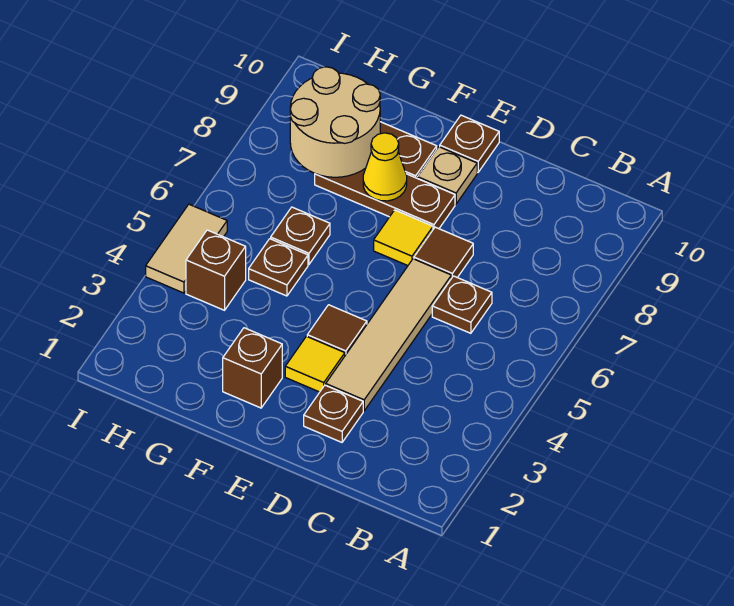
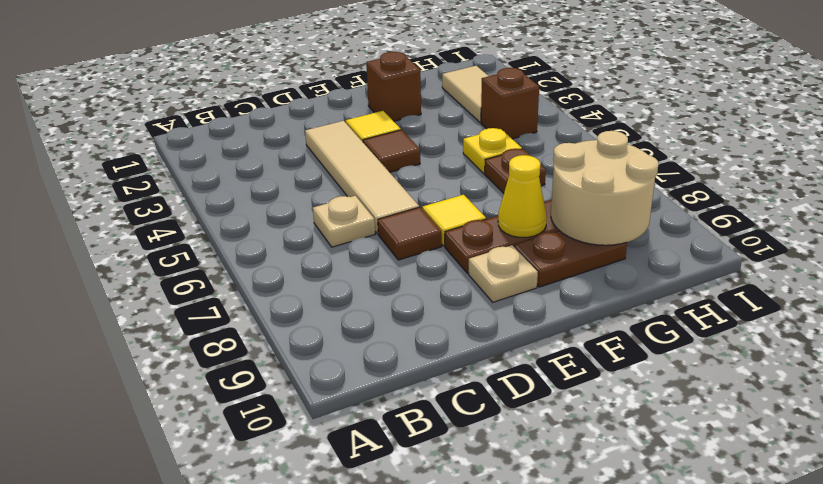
brown 1x1 plate [432,276,492,333] -> tan 1x1 plate [313,196,375,247]
brown 1x1 plate [304,385,363,442] -> none
brown 1x1 plate [440,115,499,172] -> none
brown 1x1 plate [249,239,308,296] -> yellow 1x1 plate [463,128,522,173]
tan 1x2 tile [146,204,227,293] -> tan 1x2 tile moved to [442,66,488,123]

